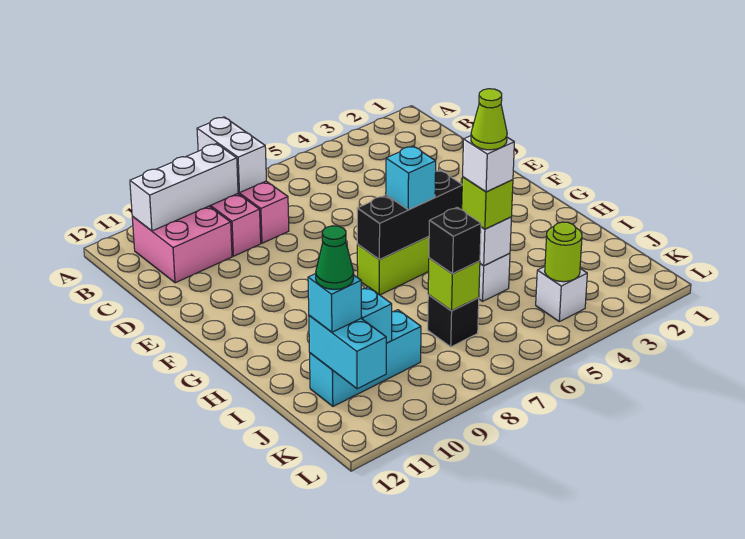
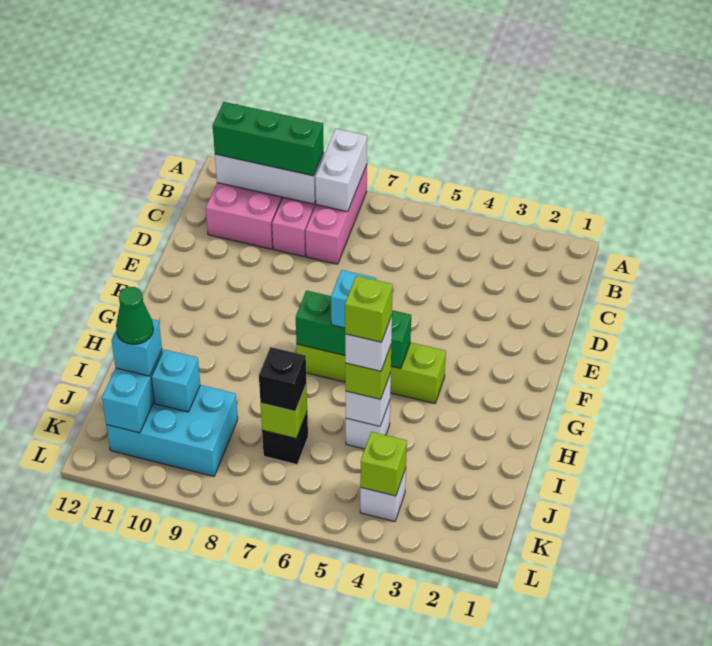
none -> green 1x3 brick [213,102,324,176]
black 1x3 brick [357,170,462,260] -> green 1x3 brick [296,290,411,369]
lime 1x1 cone [471,89,507,150] -> lime 1x1 brick [345,276,393,342]
cyan 1x3 brick [310,310,421,406] -> cyan 2x3 brick [106,385,238,476]
lime 1x1 round brick [545,222,582,282] -> lime 1x1 brick [360,432,407,496]

